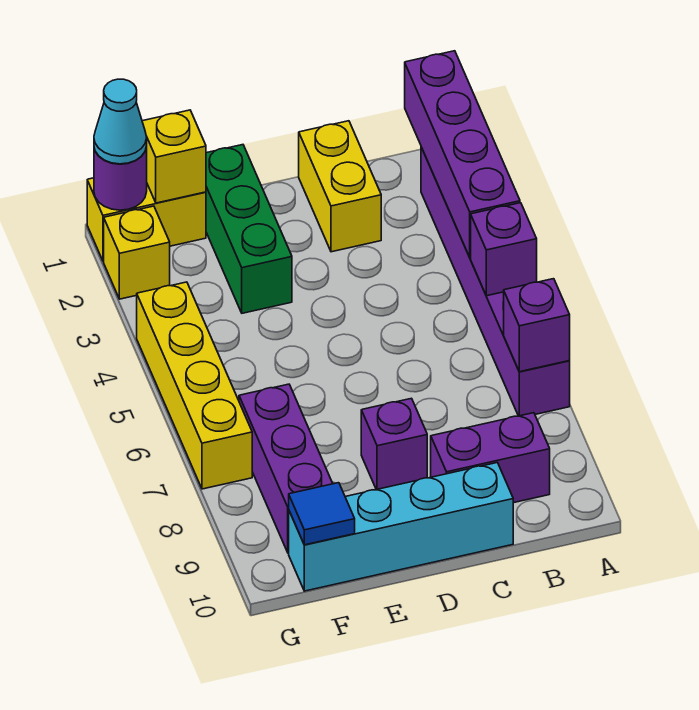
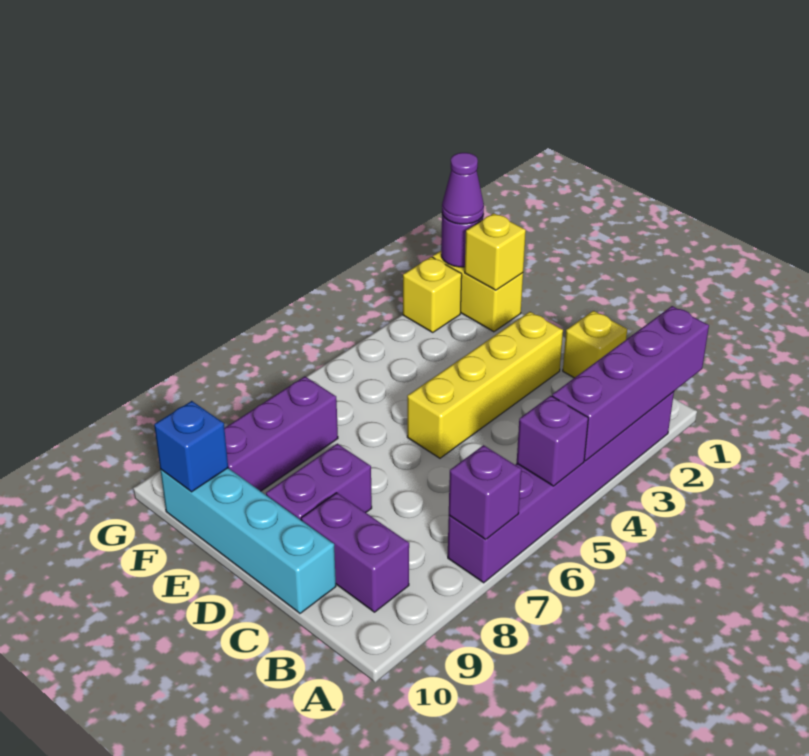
yellow 1x2 brick [299,121,381,252] -> yellow 1x1 brick [563,311,627,378]
purple 1x1 brick [361,398,427,490] -> purple 1x2 brick [266,444,372,520]
green 1x3 brick [206,145,292,313] -> none
blue 1x1 tile [289,483,355,545] -> blue 1x1 brick [154,401,228,492]
cyan 1x1 cone [94,79,147,164] -> purple 1x1 cone [442,153,484,224]
yellow 1x4 brick [137,282,252,489] -> yellow 1x4 brick moved to [407,312,563,458]

